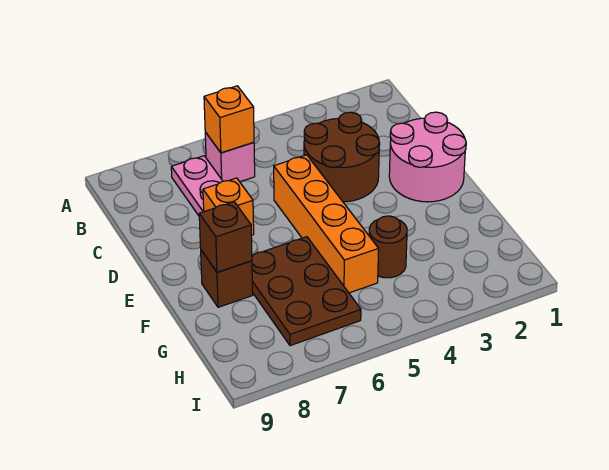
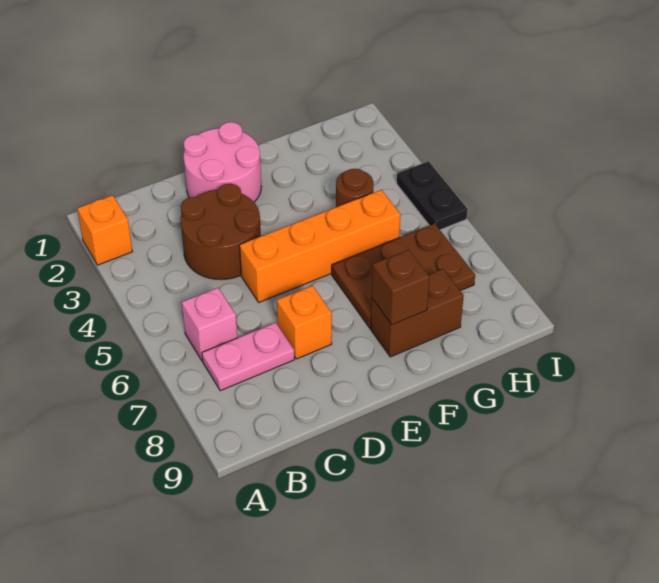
orange 1x1 brick [204,86,254,153] -> orange 1x1 brick moved to [77,195,132,265]
brown 1x1 brick [201,250,253,307] -> brown 1x2 brick [371,269,464,357]
none -> black 1x2 plate [397,161,468,230]

